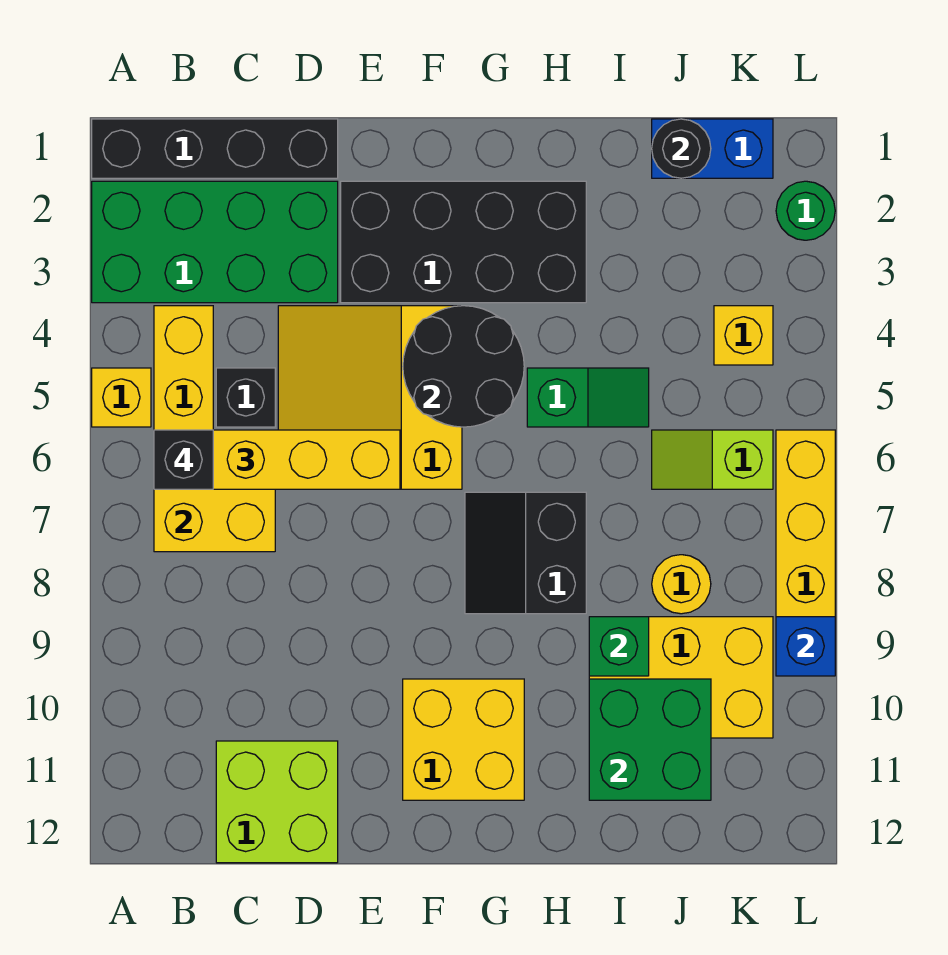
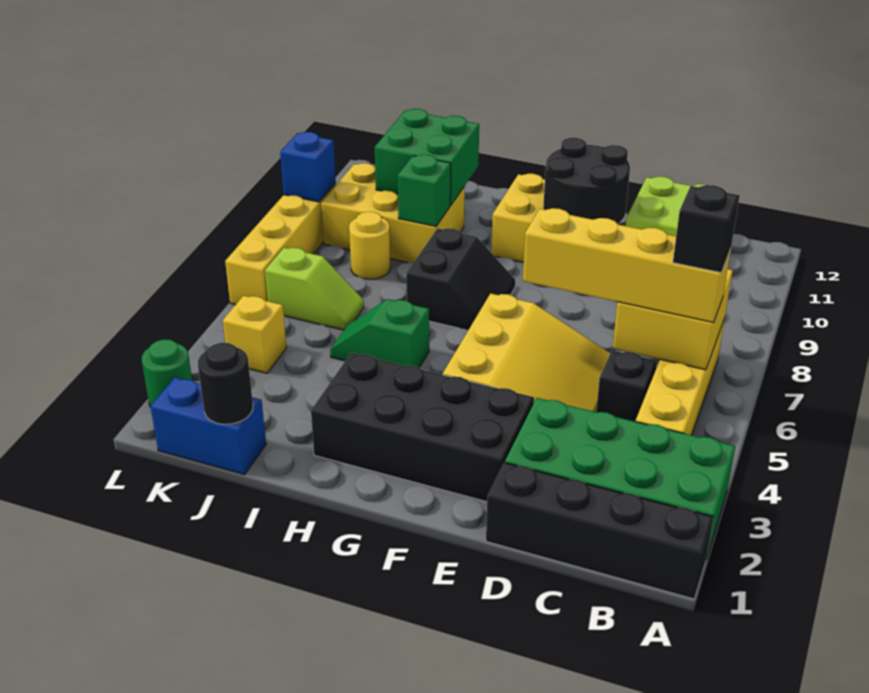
yellow 1x1 brick [92,368,151,427] -> none
black 2x2 round brick [403,306,524,427] -> black 2x2 round brick moved to [543,138,630,224]

